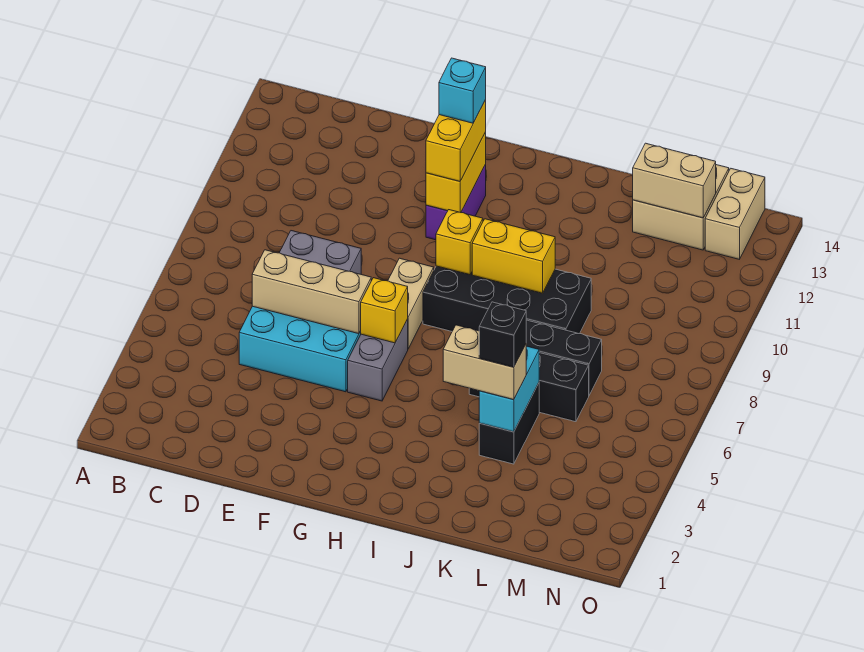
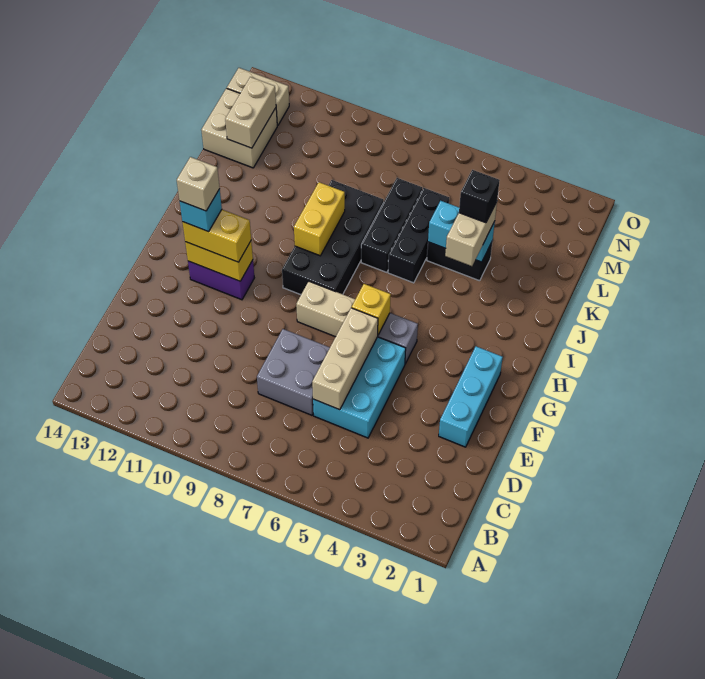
none -> cyan 1x3 brick [439,346,503,447]
none -> tan 1x1 brick [177,157,220,211]
yellow 1x1 brick [436,210,483,275] -> none

